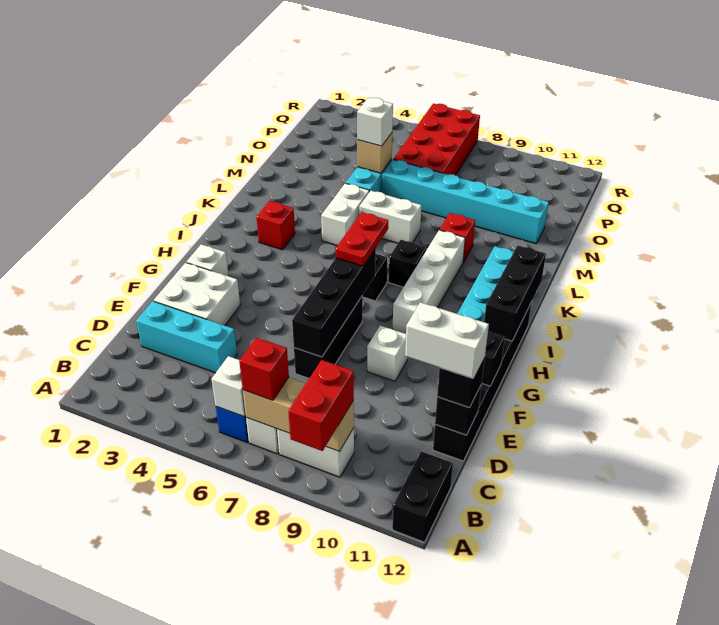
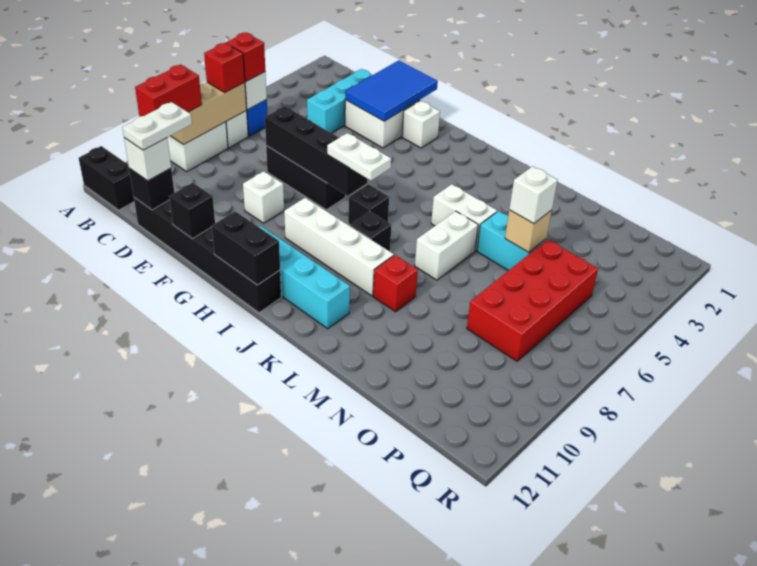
red 1x2 brick [288,360,354,451] -> red 1x2 brick turned to [135,65,202,117]
white 1x2 brick [405,302,489,378] -> white 1x2 plate [122,102,192,150]
black 1x1 brick [437,356,485,408] -> white 1x1 brick [124,138,171,181]
none -> blue 2x3 tile [345,60,438,121]
red 1x2 plate [335,212,388,266] -> white 1x2 plate [327,133,391,181]
black 1x3 brick [484,245,546,341] -> black 1x2 brick [212,211,280,285]
red 1x1 brick [257,201,295,250] -> red 1x1 brick moved to [226,33,265,82]
cyan 1x6 brick [382,160,549,244] -> none
red 2x4 brick [393,104,480,175] -> red 2x4 brick turned to [467,239,598,361]

